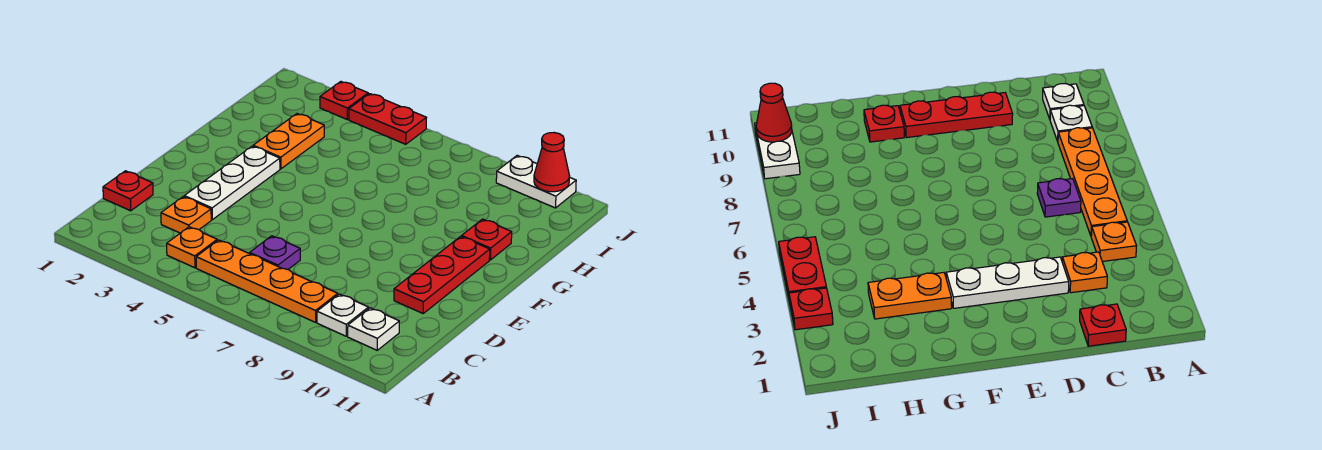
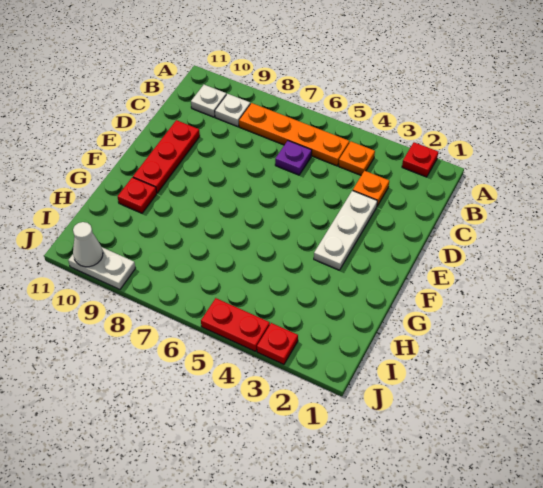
red 1x1 plate [103,171,153,211] -> red 1x1 plate moved to [402,142,438,177]
orange 1x2 plate [253,114,324,169] -> none
red 1x1 cone [534,133,569,192] -> white 1x1 cone [73,222,103,267]

